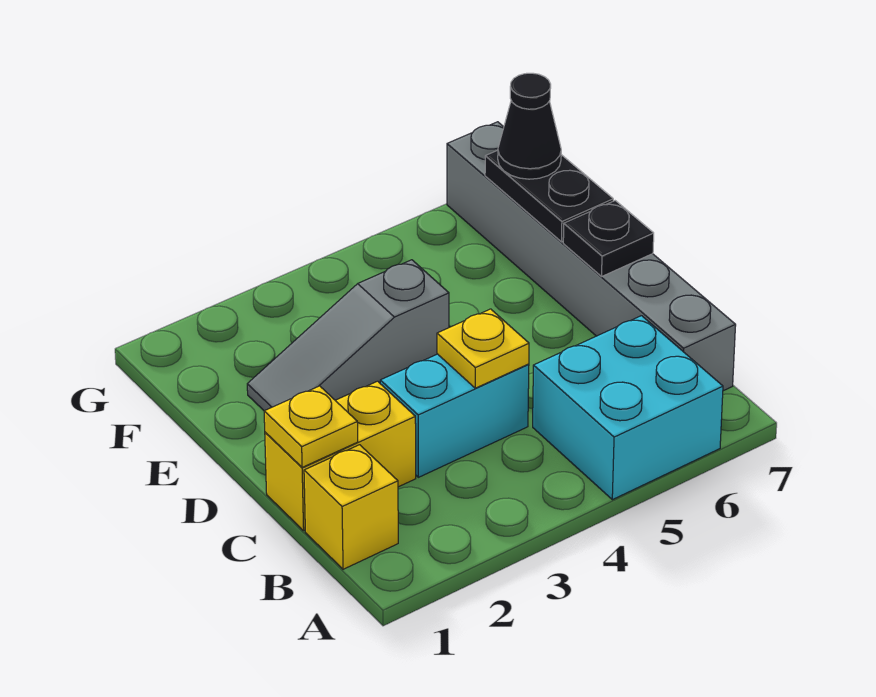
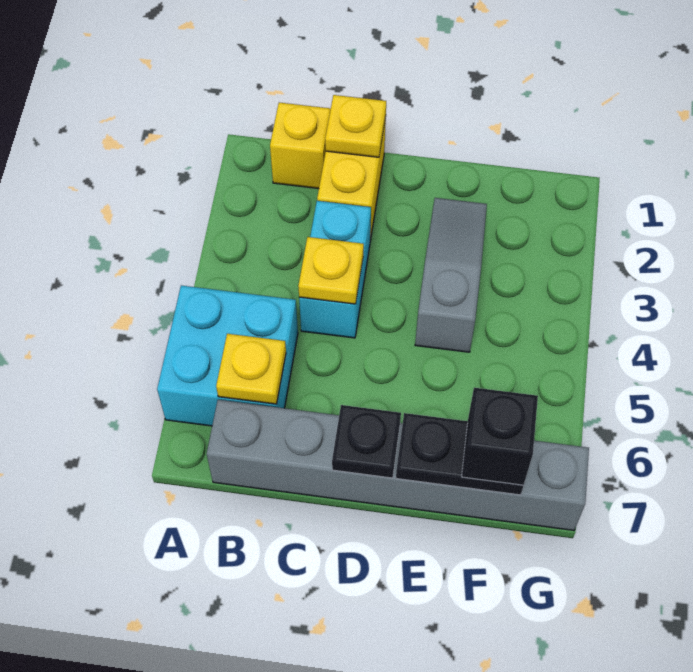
none -> yellow 1x1 plate [216,334,286,404]
black 1x1 cone [498,73,561,179] -> black 1x1 brick [462,388,538,485]

